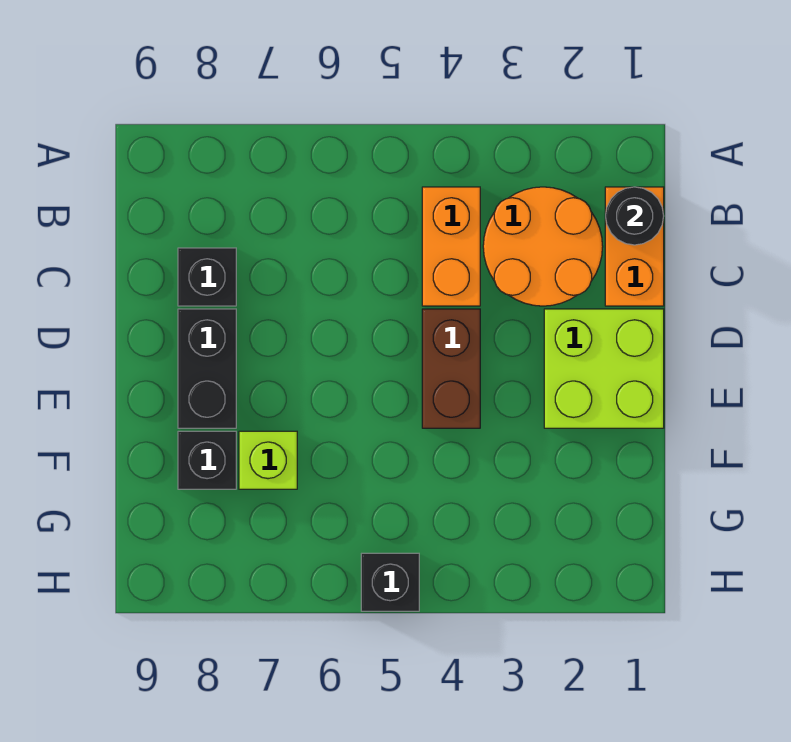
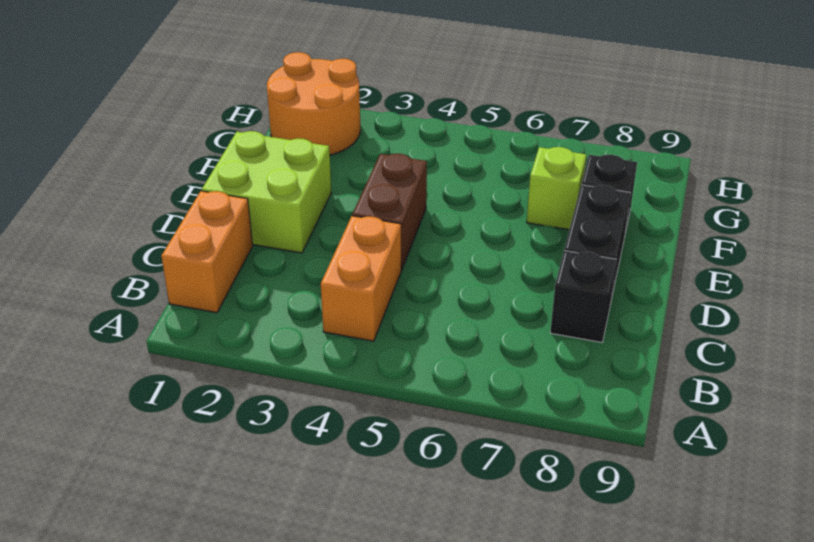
black 1x1 round brick [606,187,664,245] -> none
orange 2x2 round brick [483,187,603,306] -> orange 2x2 round brick moved to [267,52,360,155]
black 1x1 brick [361,553,419,611] -> none

